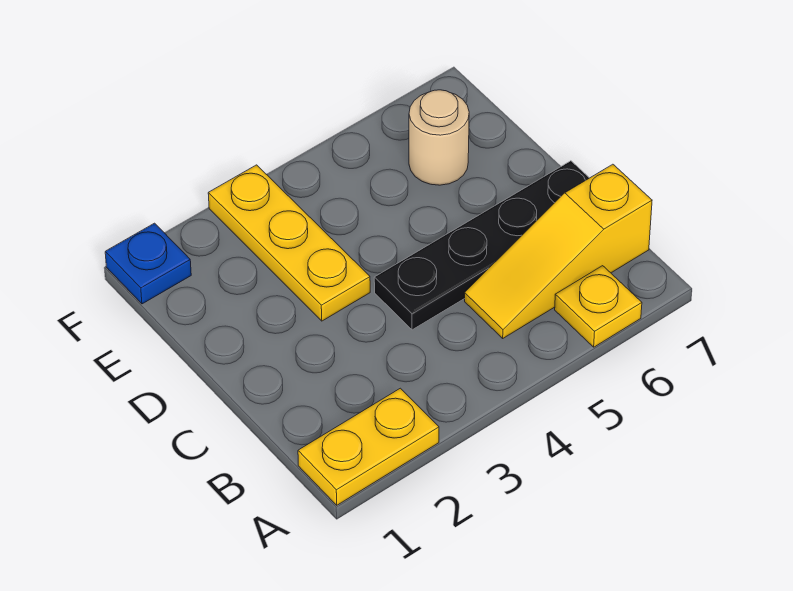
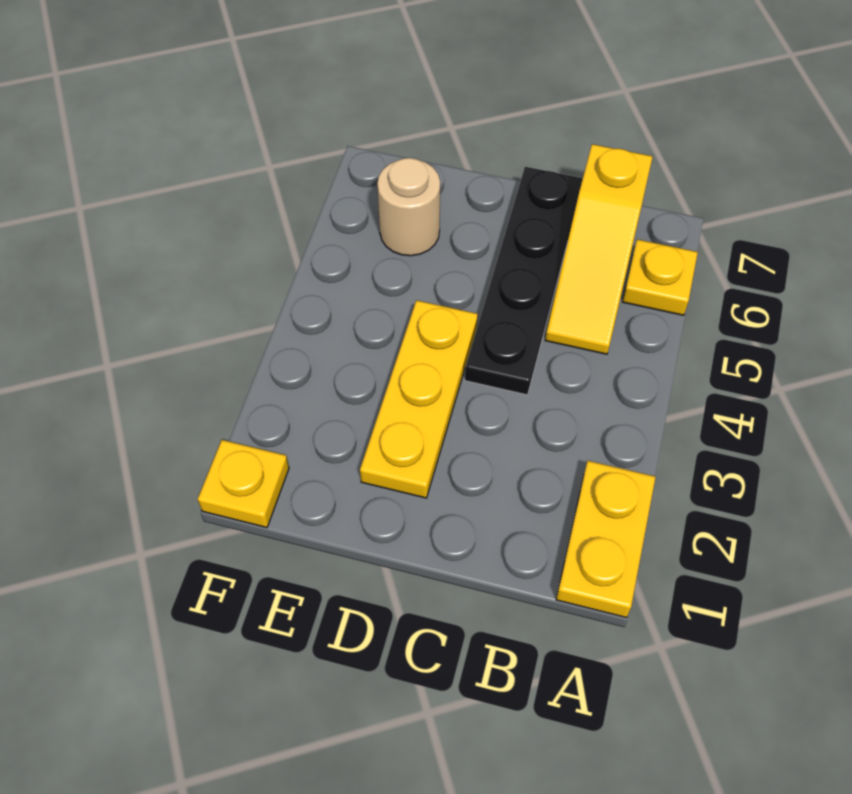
yellow 1x3 plate [208,165,370,321] -> yellow 1x3 plate turned to [360,300,478,498]
blue 1x1 plate [105,223,191,304] -> yellow 1x1 plate [198,440,289,528]

